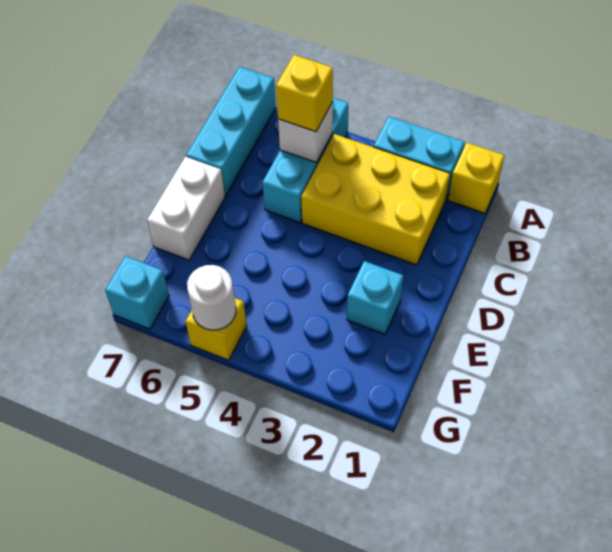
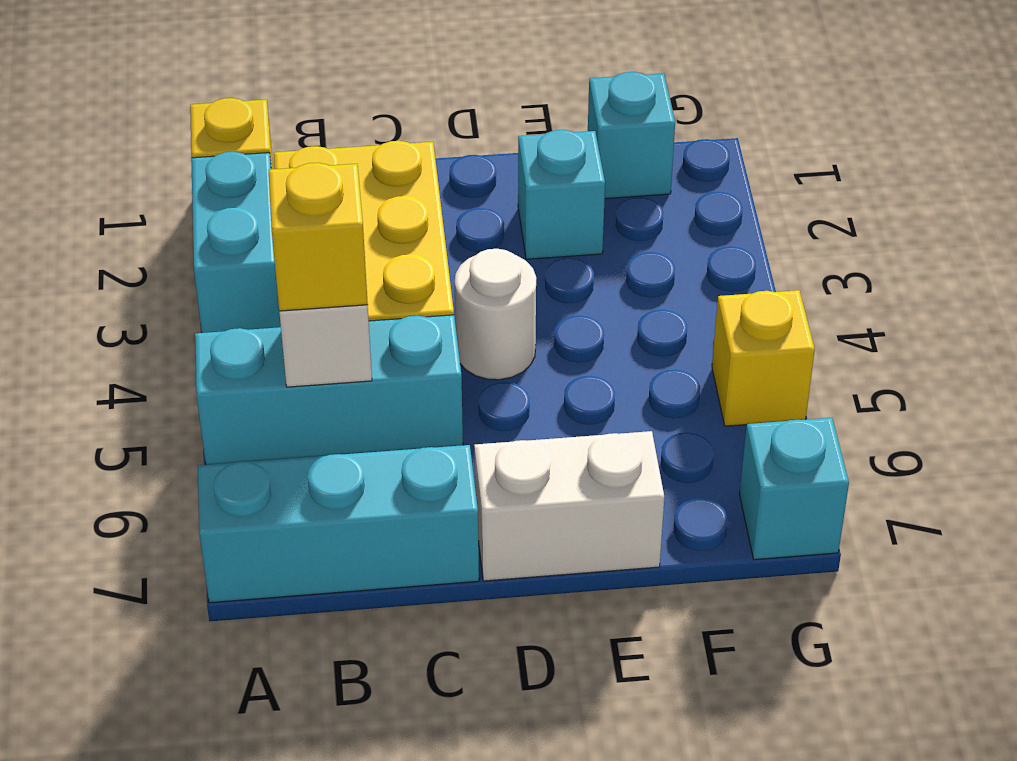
none -> cyan 1x1 brick [588,72,675,199]
white 1x1 round brick [187,265,236,330] -> white 1x1 round brick moved to [455,249,536,380]

